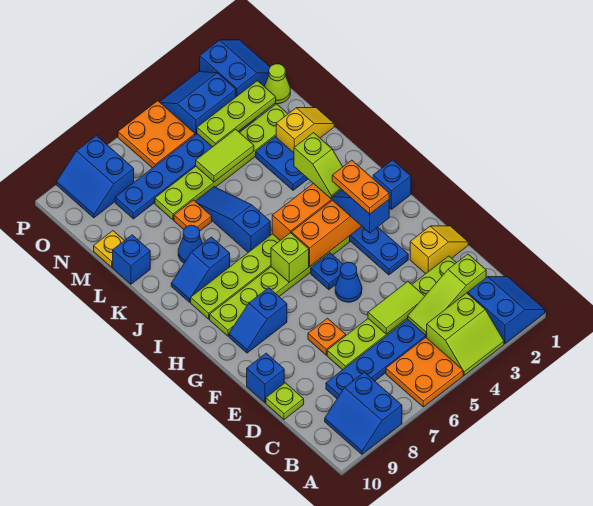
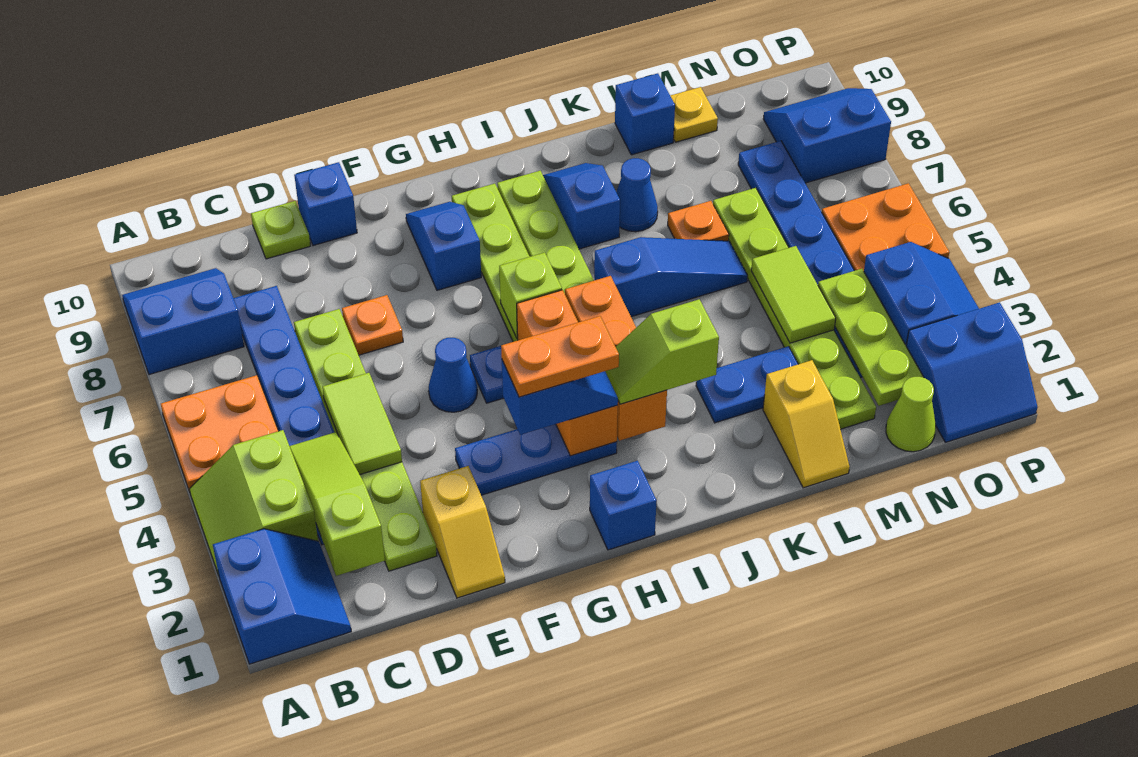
blue 2x2 slope [468,277,545,344] -> blue 2x2 slope turned to [213,529,351,664]

